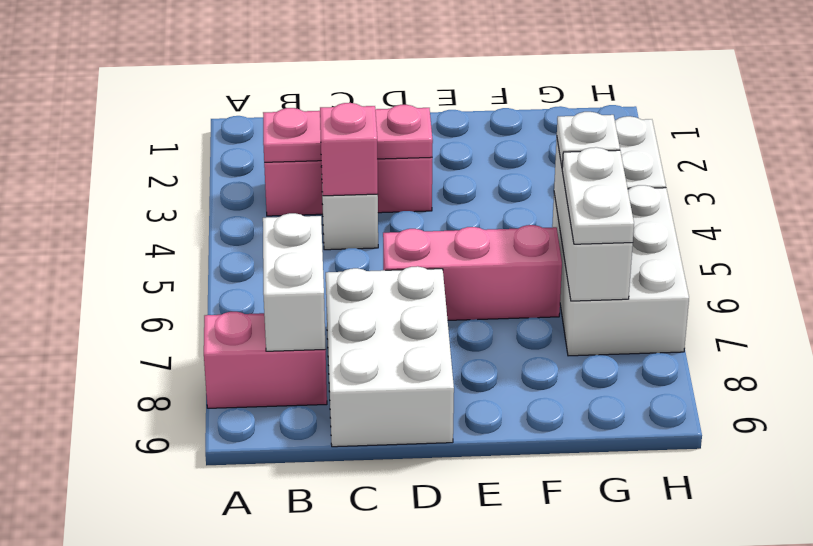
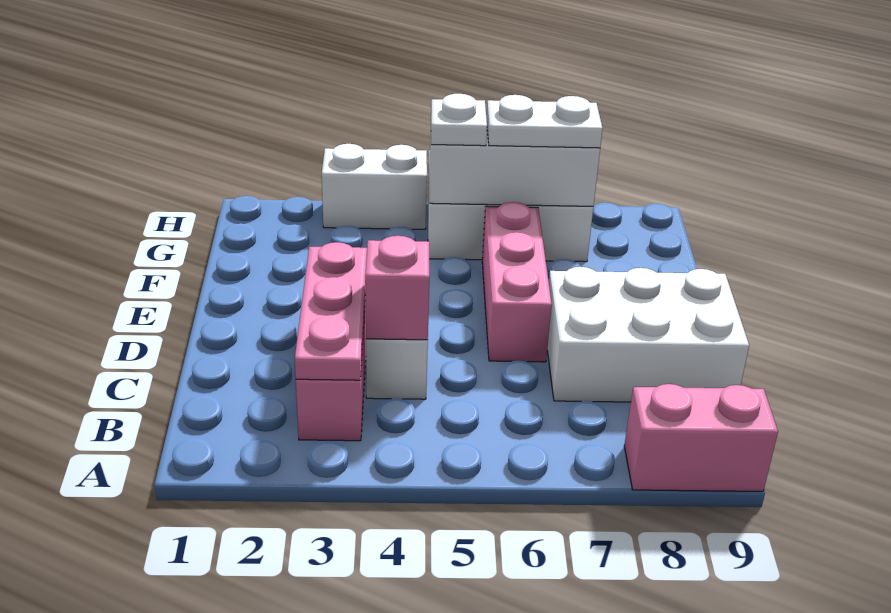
pink 1x2 brick [204,312,327,408] -> pink 1x2 brick turned to [624,384,778,491]
white 1x2 brick [263,213,326,351] -> none

